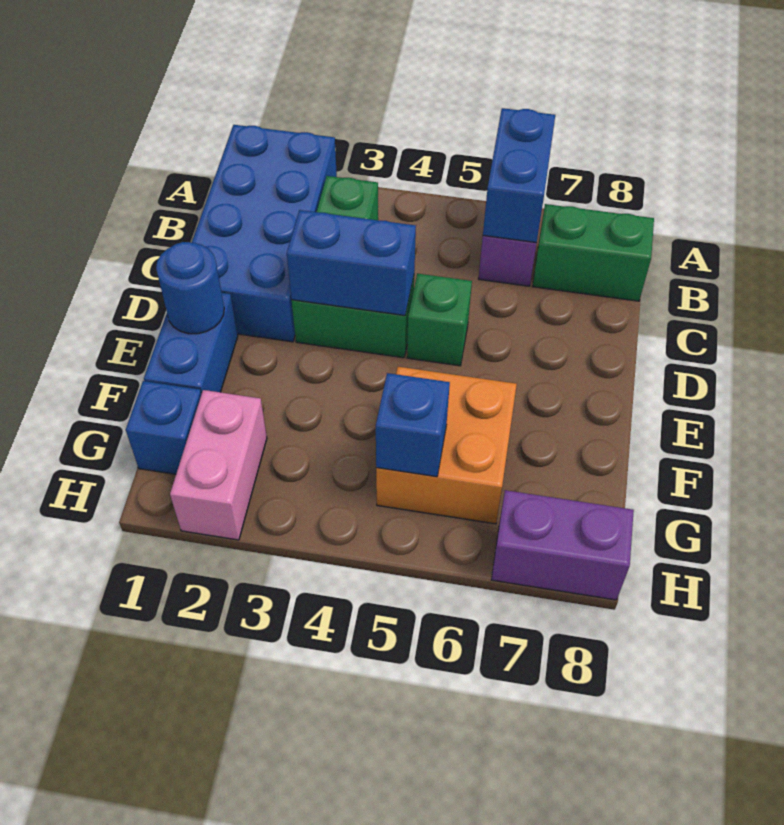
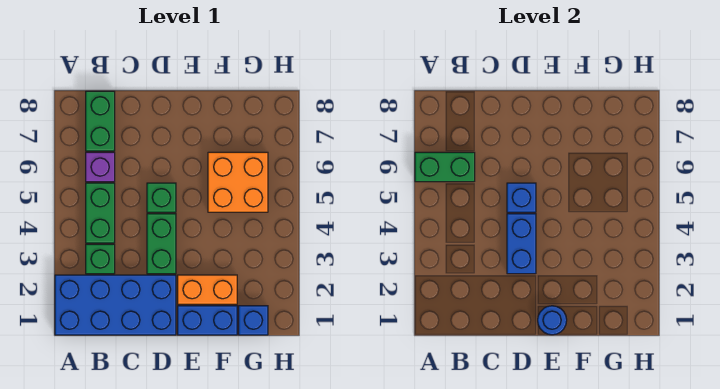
blue 1x2 brick [483,108,555,243] -> green 1x2 brick [415,152,475,182]
none -> green 1x2 brick [86,183,115,243]
none -> orange 1x2 brick [178,275,237,304]
pink 1x2 brick [170,390,267,540] -> none
blue 1x1 brick [376,373,450,477] -> blue 1x1 brick moved to [507,183,536,212]
purple 1x2 brick [491,490,634,600] -> none

